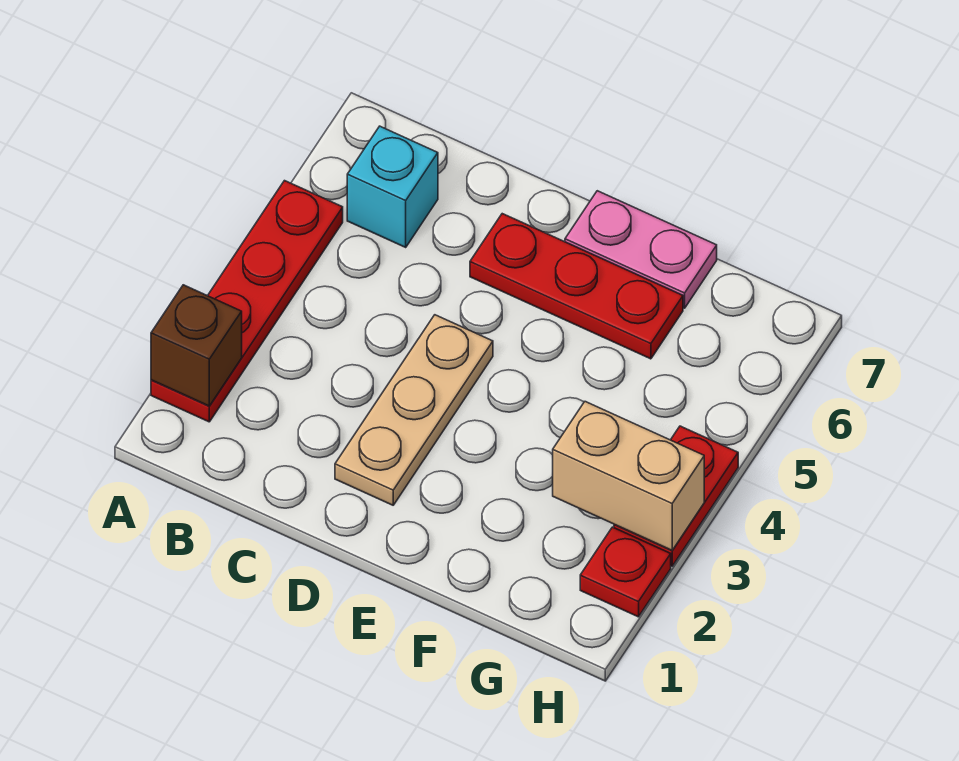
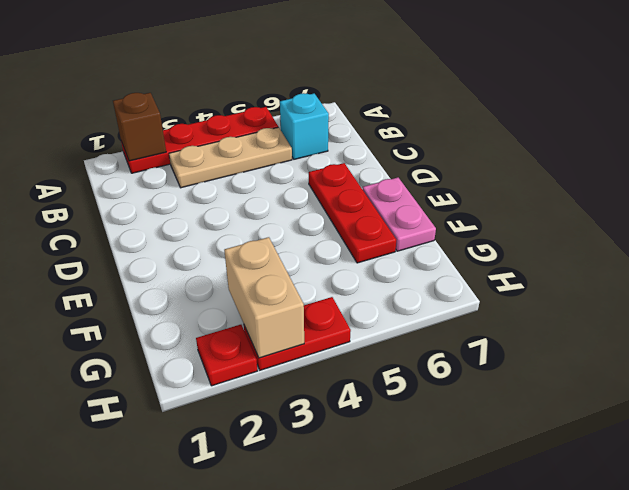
tan 1x3 plate [335,315,493,505] -> tan 1x3 plate moved to [169,127,292,188]

